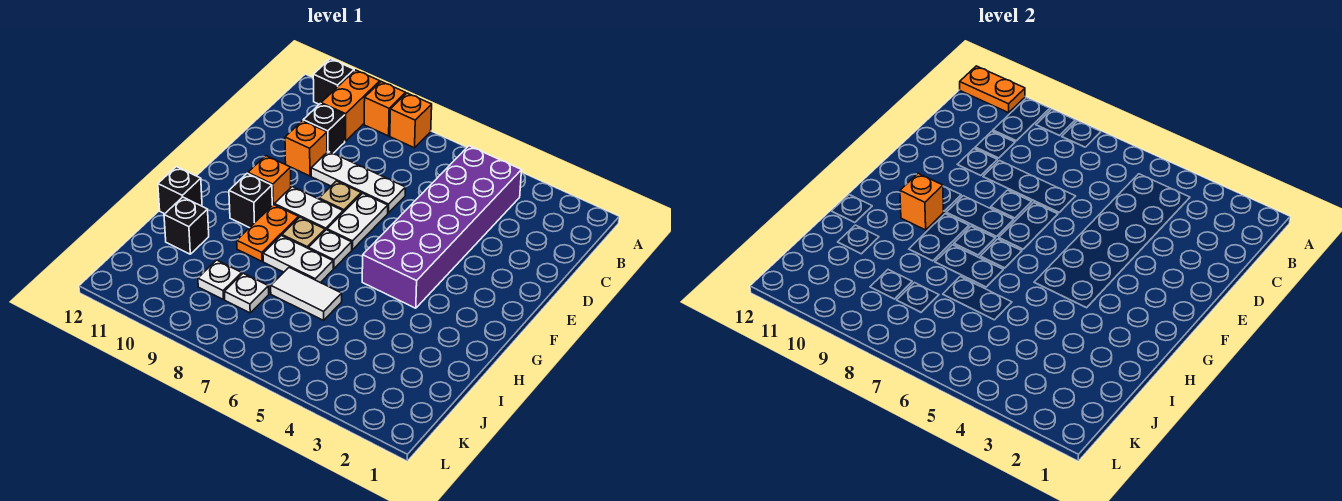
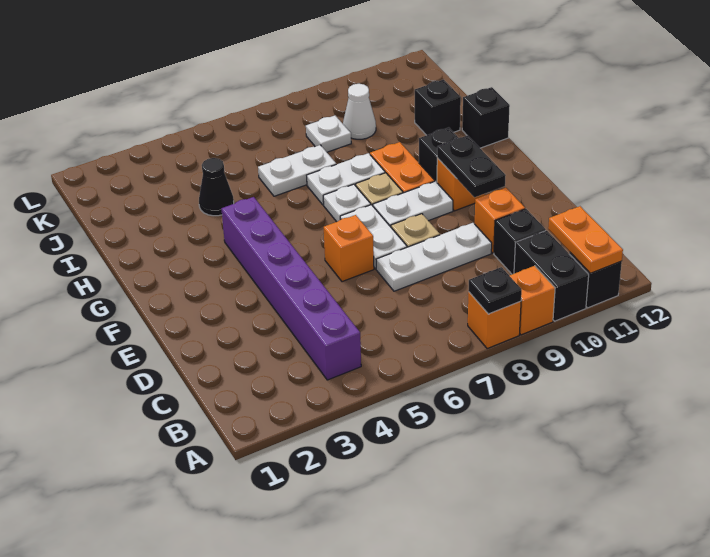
none -> black 1x1 plate [469,267,522,314]
orange 1x2 brick [321,70,380,141] -> black 1x2 brick [514,230,589,321]
orange 1x2 plate [960,66,1025,113] -> orange 1x2 plate turned to [548,206,623,273]
purple 2x6 brick [362,146,522,308] -> purple 1x6 brick [222,197,361,380]
none -> black 1x2 plate [437,136,506,197]
orange 1x1 brick [900,173,944,230] -> orange 1x1 brick moved to [324,215,374,282]
none -> black 1x1 cone [199,158,234,216]
white 1x2 tile [271,268,342,320] -> white 1x2 plate [258,145,336,196]
white 1x1 plate [198,260,242,300] -> white 1x1 cone [343,84,376,139]

